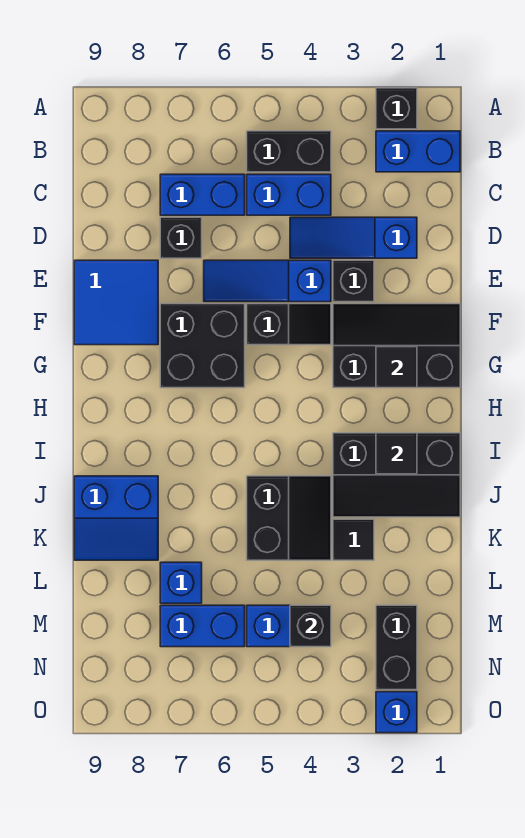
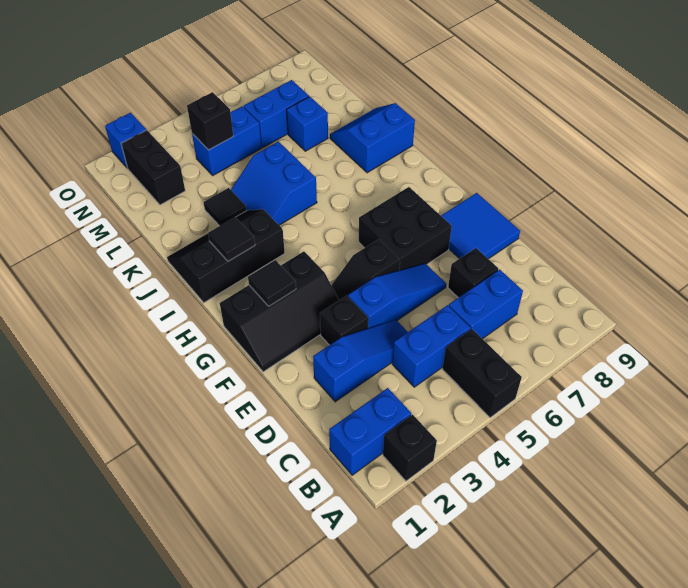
black 1x2 brick [247,131,331,172] -> black 1x2 brick turned to [442,329,522,418]
black 2x2 slope [247,476,331,560] -> blue 2x2 slope [231,142,317,225]

